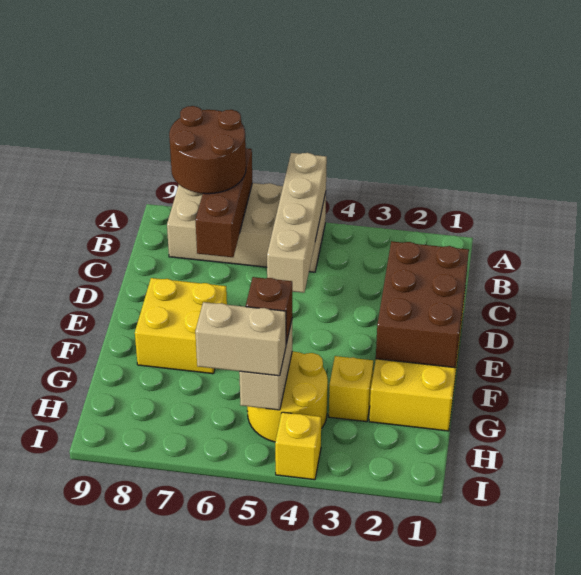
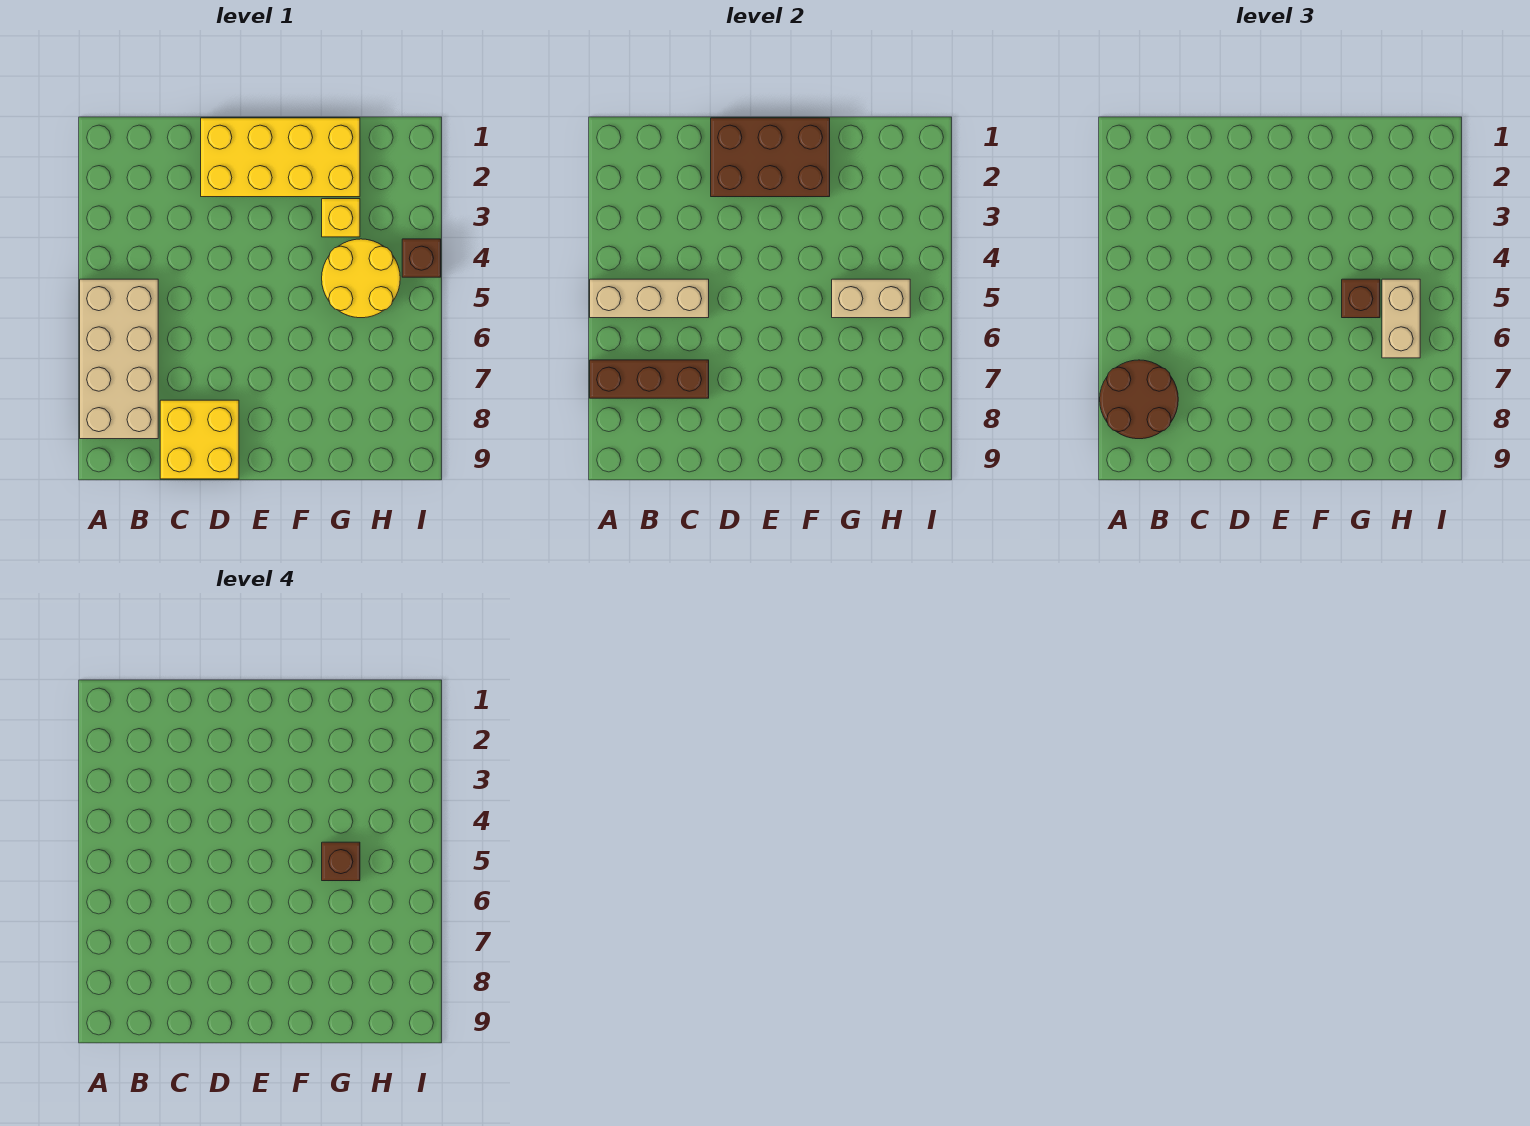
tan 1x4 brick [267,153,327,293] -> tan 1x3 brick [590,279,709,318]
yellow 2x2 brick [135,278,227,374] -> yellow 2x2 brick moved to [160,400,239,479]
none -> brown 1x1 brick [322,842,360,881]
yellow 1x1 brick [275,412,321,480] -> brown 1x1 brick [402,239,441,277]

